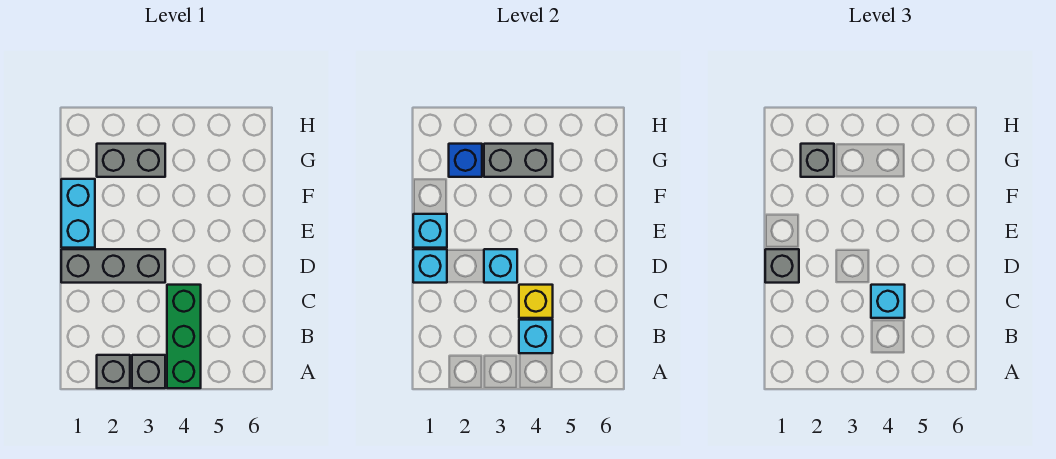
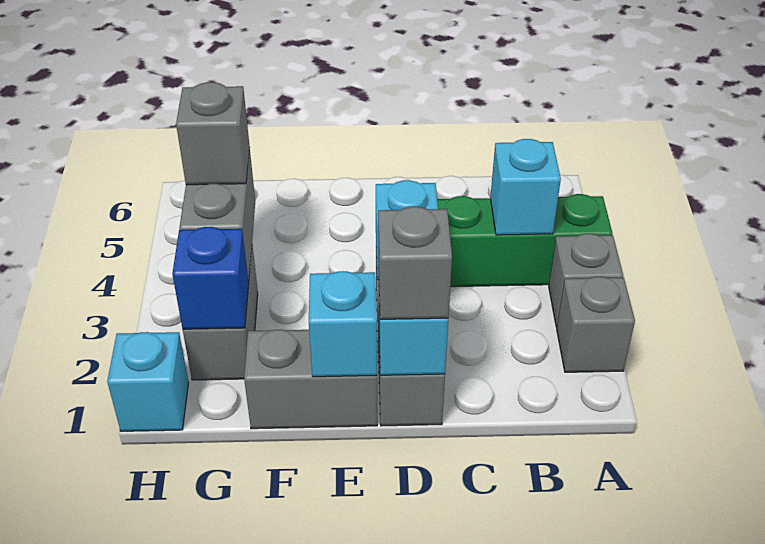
yellow 1x1 brick [519,285,553,318] -> none
cyan 1x1 brick [871,285,905,318] -> cyan 1x1 brick moved to [107,332,189,431]
cyan 1x2 brick [61,179,95,248] -> grey 1x2 brick [244,330,377,429]
grey 1x1 brick [801,144,834,177] -> grey 1x1 brick moved to [176,82,250,185]

